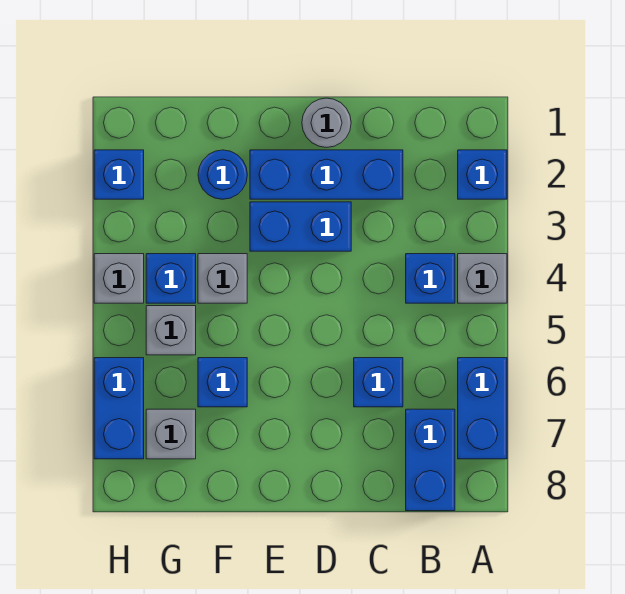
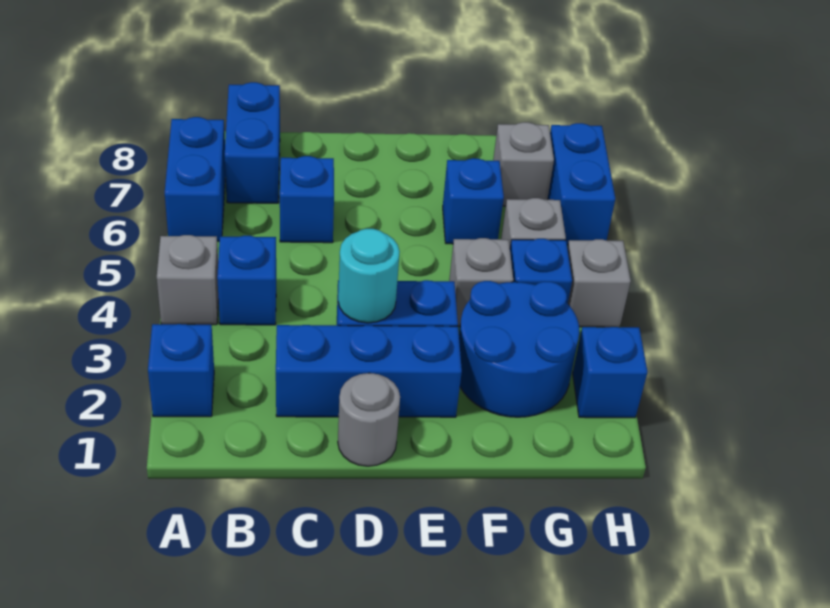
none -> cyan 1x1 round brick [338,229,400,323]
blue 1x1 round brick [198,150,247,199] -> blue 2x2 round brick [459,281,579,417]

